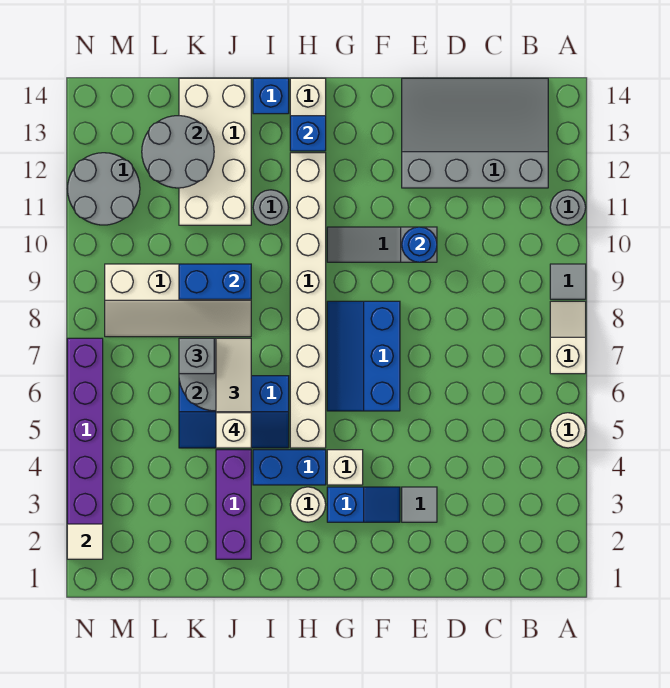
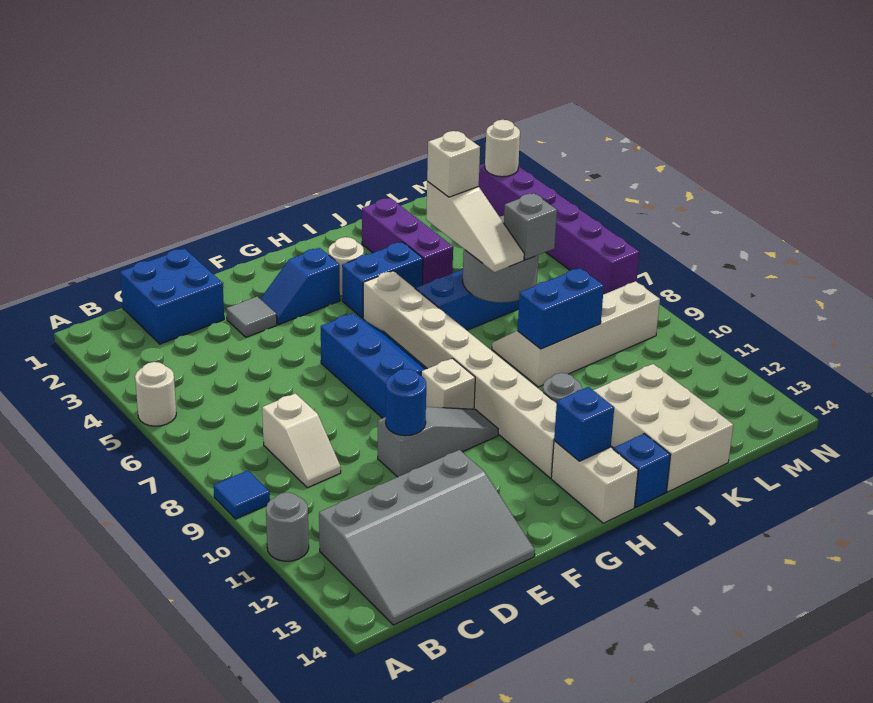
white 1x2 slope [550,301,586,374] -> white 1x2 slope moved to [262,393,341,488]
grey 1x1 tile [550,264,586,299] -> blue 1x1 tile [214,470,270,519]
none -> blue 2x2 brick [120,248,224,344]
white 1x1 brick [327,450,363,485] -> white 1x1 brick moved to [421,358,475,409]
white 2x4 brick [179,78,251,225] -> white 2x3 brick [593,364,733,492]
grey 2x2 round brick [142,116,214,188] -> none
grey 2x2 round brick [67,153,140,225] -> none
white 1x1 tile [67,524,103,559] -> white 1x1 round brick [485,120,520,177]

